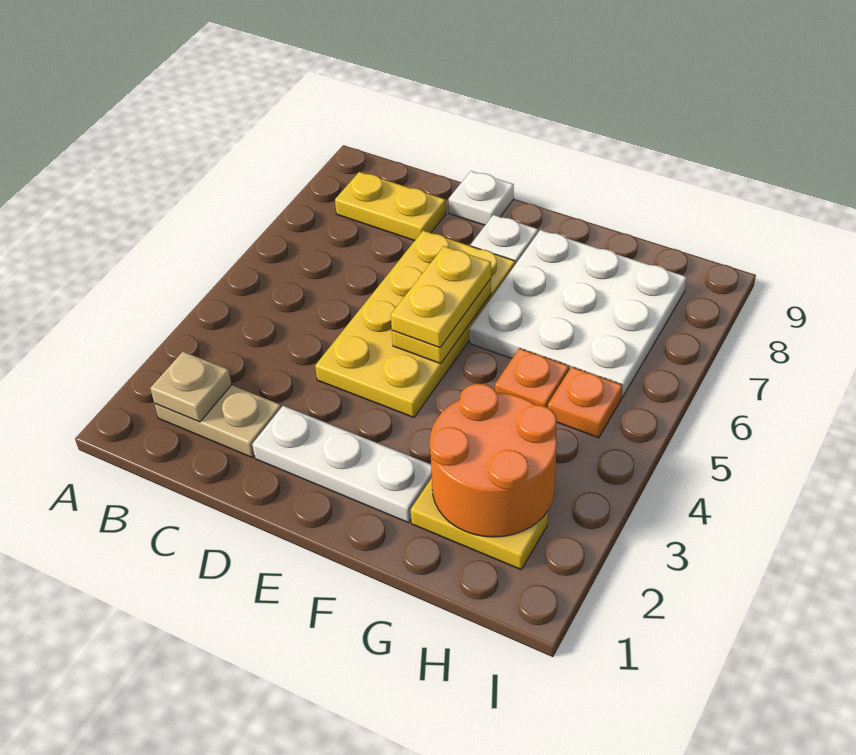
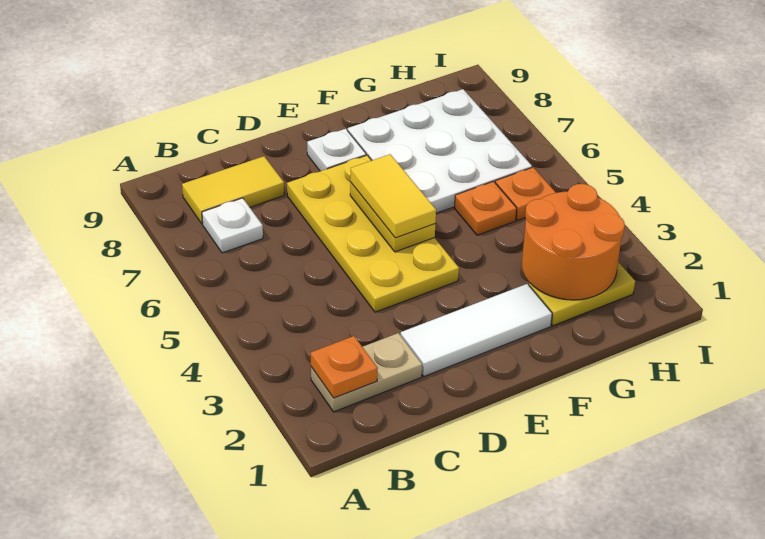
tan 1x1 plate [150,352,232,422] -> orange 1x1 plate [311,336,378,398]
yellow 1x2 plate [335,172,446,241] -> yellow 1x2 tile [182,156,284,224]
white 1x3 plate [252,406,432,523] -> white 1x3 tile [400,284,552,376]
white 1x1 plate [449,171,514,225] -> white 1x1 plate moved to [202,198,263,253]
yellow 1x2 plate [391,246,491,348] -> yellow 1x2 tile [350,154,436,238]

